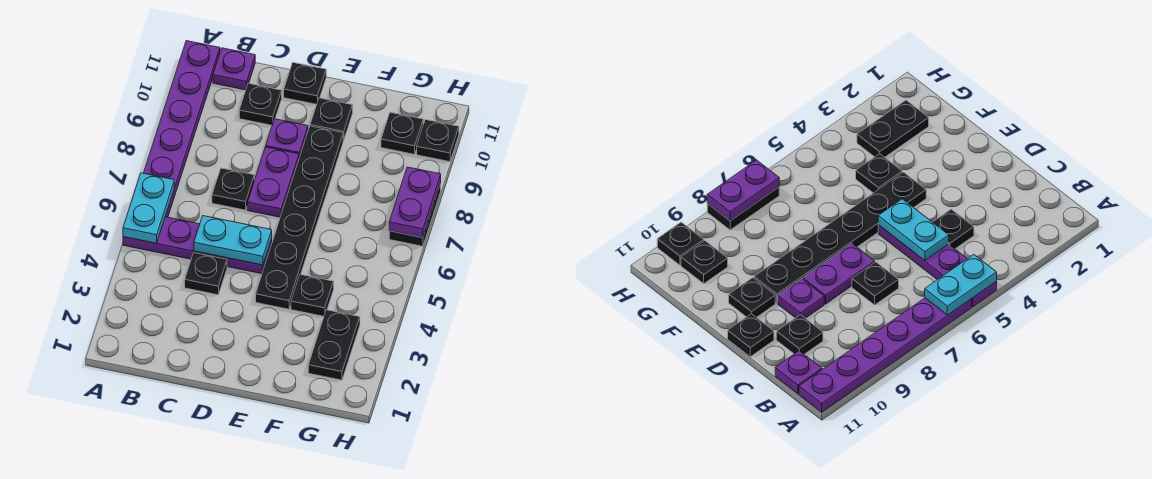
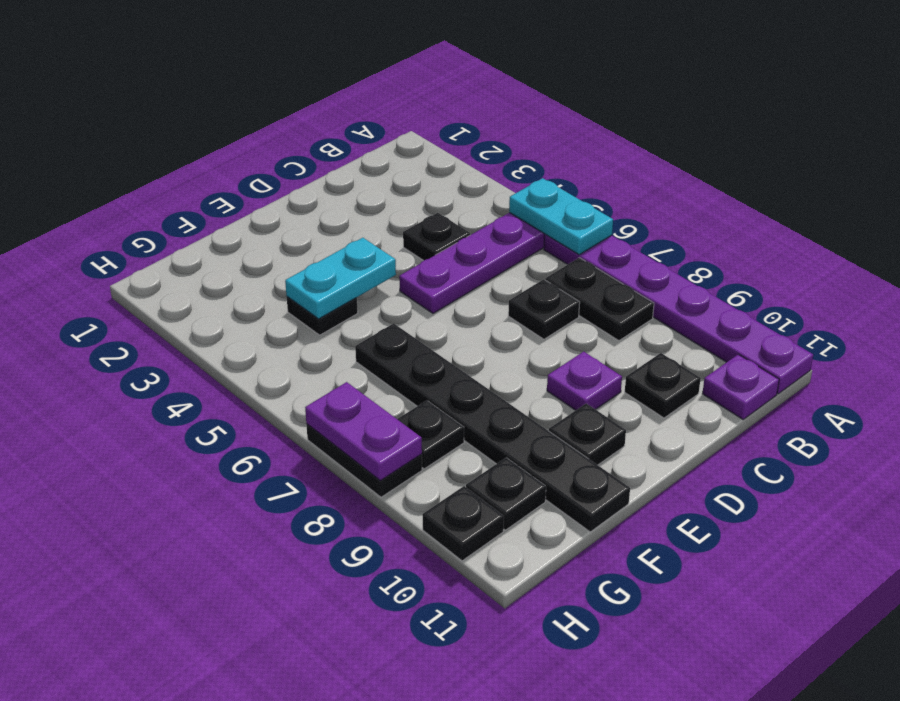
cyan 1x2 plate [194,216,272,265] -> cyan 1x2 plate moved to [285,238,396,319]
purple 1x2 plate [247,147,299,217] -> none
black 1x1 plate [284,63,326,104] -> black 1x1 plate moved to [397,401,464,469]
black 1x6 plate [256,126,343,309] -> black 1x6 plate moved to [355,323,630,532]
black 1x2 plate [308,310,360,380] -> black 1x2 plate moved to [545,258,654,341]

